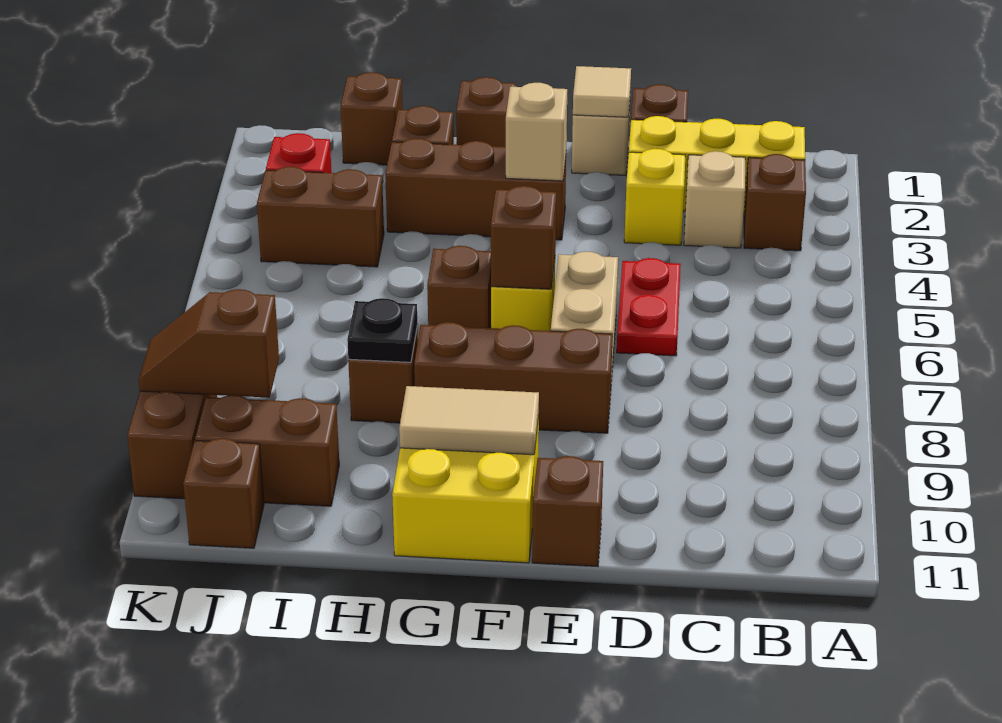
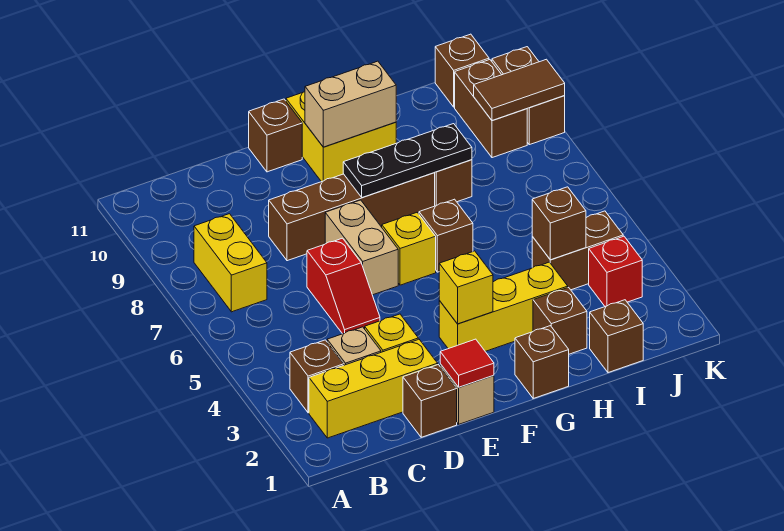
none -> yellow 1x2 brick [194,214,267,312]
red 1x2 plate [617,258,681,356] -> red 1x2 slope [307,238,380,334]
tan 1x1 tile [573,66,631,117] -> red 1x1 tile [440,339,494,387]
brown 1x3 brick [414,322,613,433] -> brown 1x4 brick [269,173,435,261]
brown 1x3 brick [385,138,566,240] -> yellow 1x3 brick [439,262,568,351]
tan 1x1 brick [506,83,567,181] -> yellow 1x1 brick [439,251,493,324]
brown 1x1 brick [491,186,556,289] -> brown 1x1 brick moved to [532,187,586,260]
tan 1x2 tile [399,386,539,455] -> tan 1x2 brick [305,61,396,147]
black 1x1 plate [347,298,417,362] -> black 1x3 plate [343,124,472,197]
brown 1x2 brick [195,395,339,506] -> brown 1x2 brick turned to [455,60,527,158]
brown 1x2 slope [139,289,279,398] -> brown 1x2 tile [474,59,565,121]

